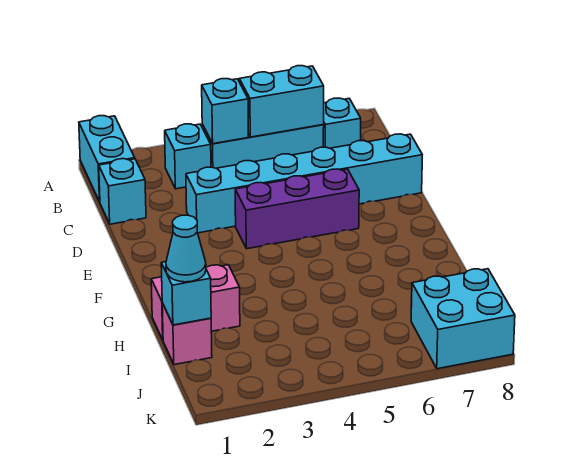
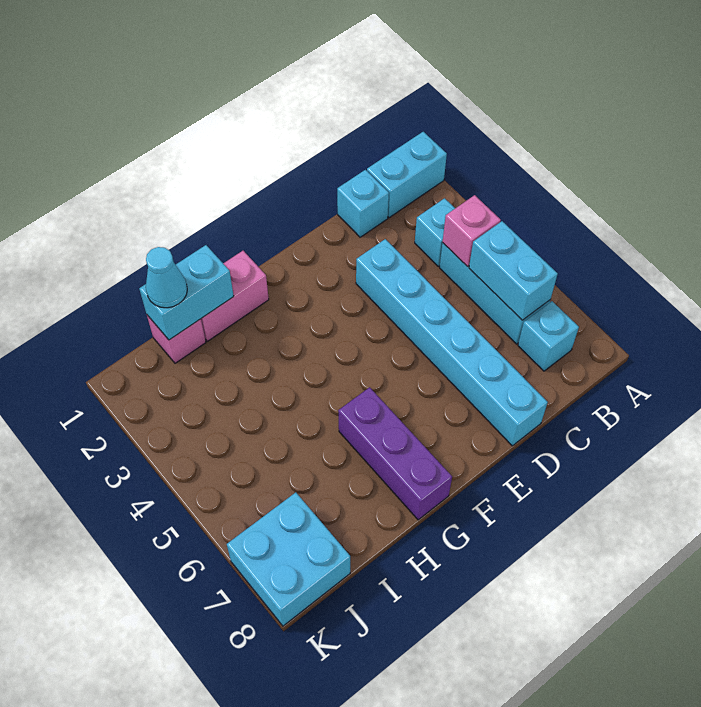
cyan 1x1 brick [202,79,248,144] -> pink 1x1 brick [443,195,501,267]
purple 1x3 brick [235,169,359,249] -> purple 1x3 brick moved to [338,387,452,520]
pink 1x2 brick [151,265,240,340] -> pink 1x2 brick turned to [201,251,269,341]
cyan 1x1 brick [161,262,211,325] -> cyan 1x2 brick [139,245,234,340]

